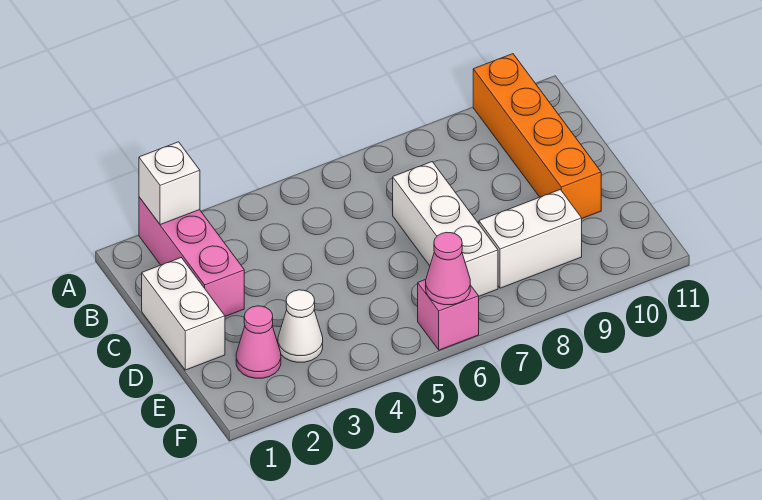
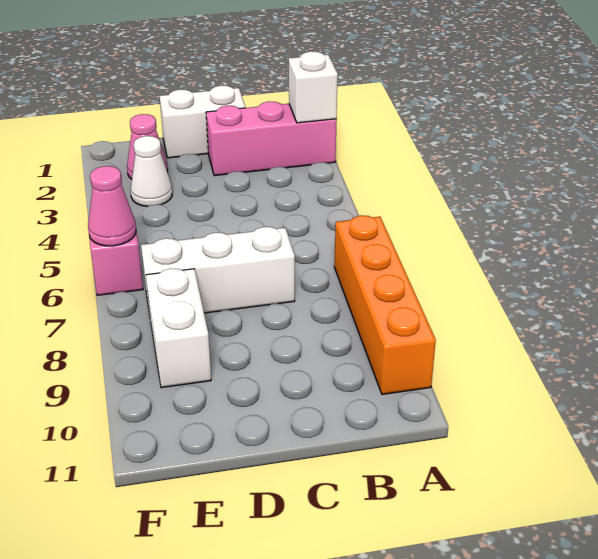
orange 1x4 brick [473,54,601,218] -> orange 1x4 brick turned to [334,215,436,394]

